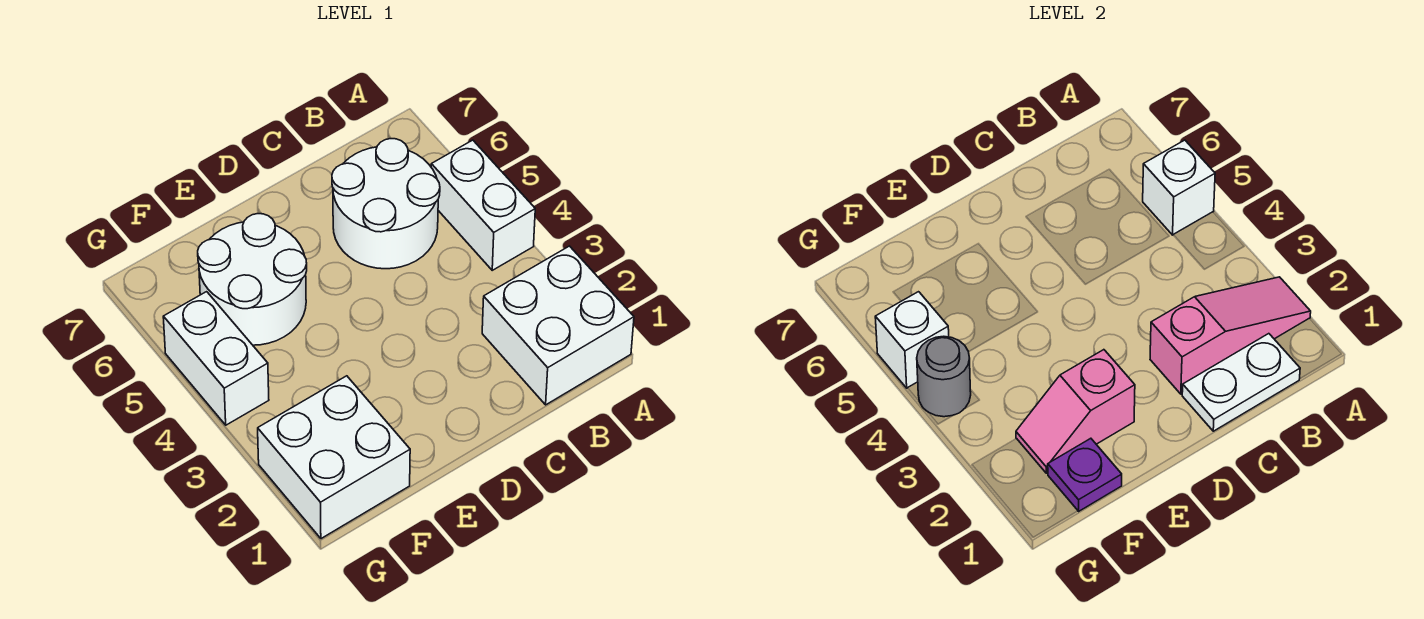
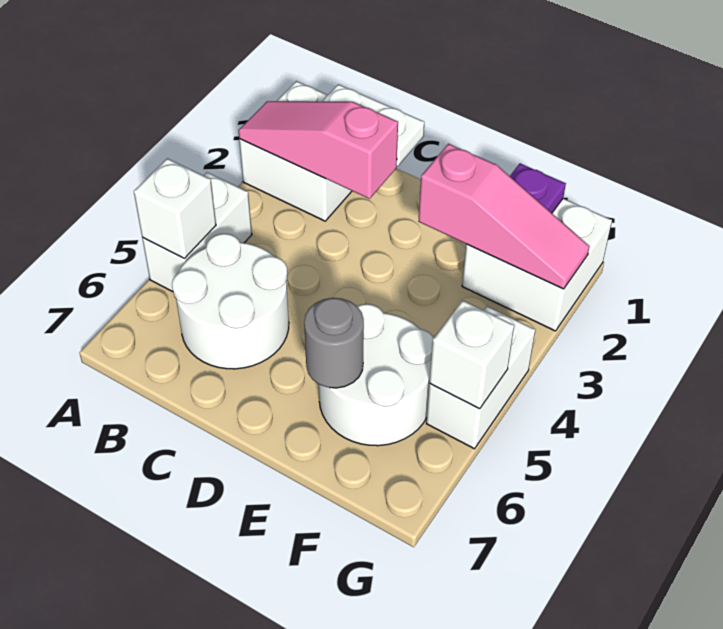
pink 1x2 slope [1016,350,1135,473] -> pink 1x3 slope [418,144,590,289]
grey 1x1 round brick [917,336,971,417] -> grey 1x1 round brick moved to [304,298,364,388]

